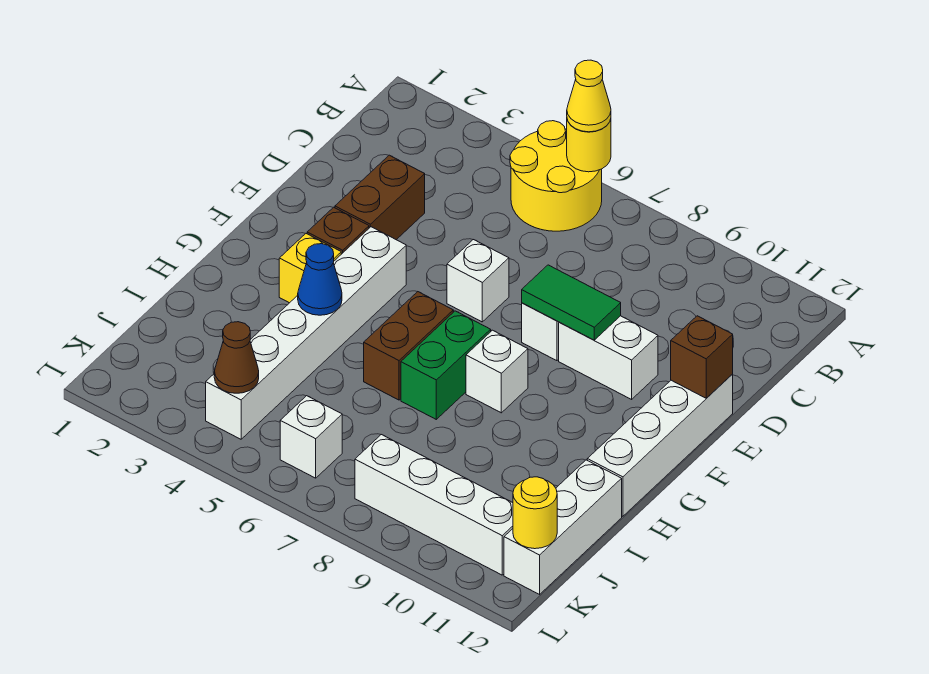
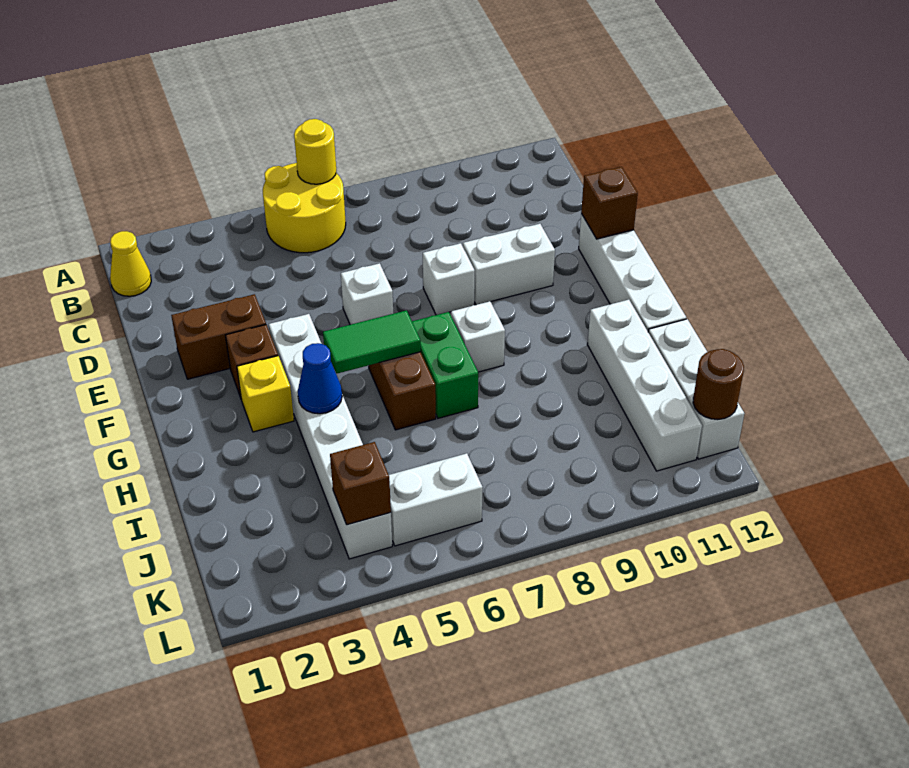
yellow 1x1 cone [567,60,611,132] -> yellow 1x1 cone moved to [110,231,151,296]
brown 1x2 brick [335,155,425,240] -> brown 1x2 brick turned to [171,294,266,379]
green 1x2 tile [522,265,621,340] -> green 1x2 tile moved to [323,310,421,374]
brown 1x1 cone [214,322,259,393] -> brown 1x1 brick [330,442,391,525]
white 1x1 brick [280,396,342,478] -> white 1x2 brick [389,453,483,546]
white 1x4 brick [355,435,513,575] -> white 1x4 brick turned to [587,300,702,471]
yellow 1x1 round brick [513,477,557,549] -> brown 1x1 round brick [693,349,744,419]

